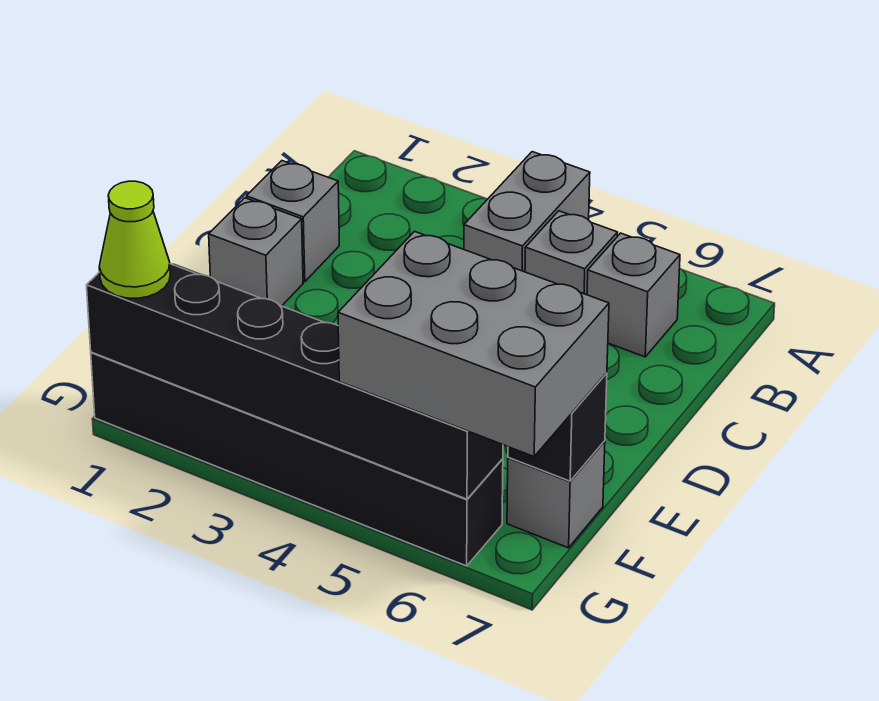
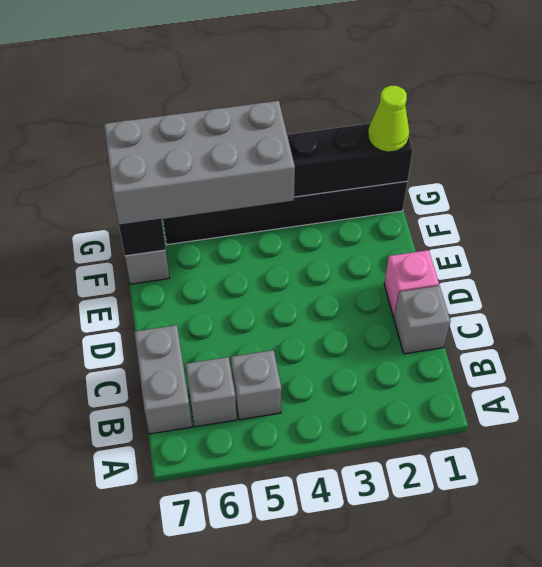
grey 1x2 brick [464,152,590,272] -> grey 1x2 brick moved to [134,325,192,434]
grey 1x1 brick [209,198,303,306] -> pink 1x1 brick [384,250,439,317]
grey 2x3 brick [338,231,609,456] -> grey 2x4 brick [104,101,295,225]

